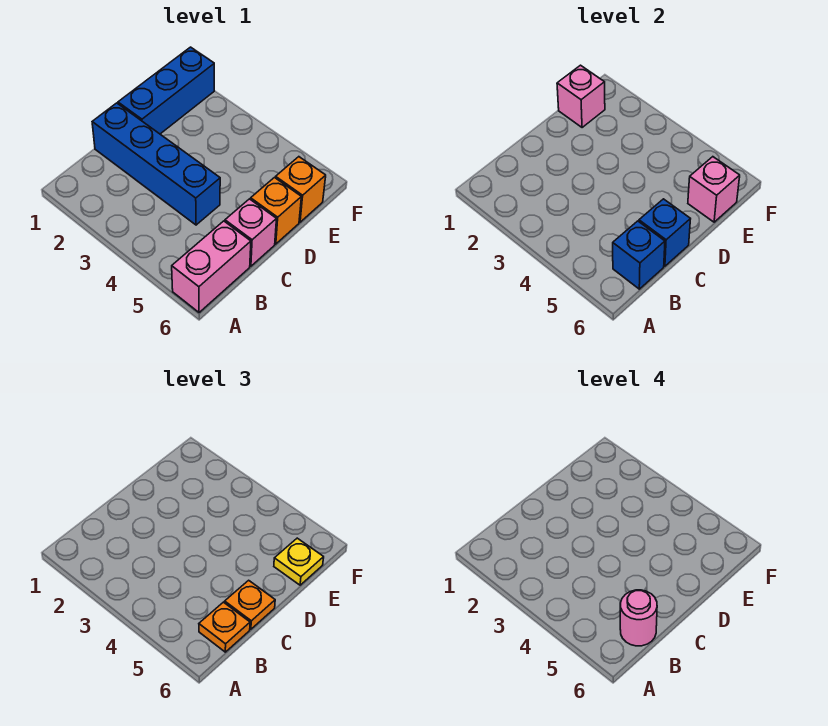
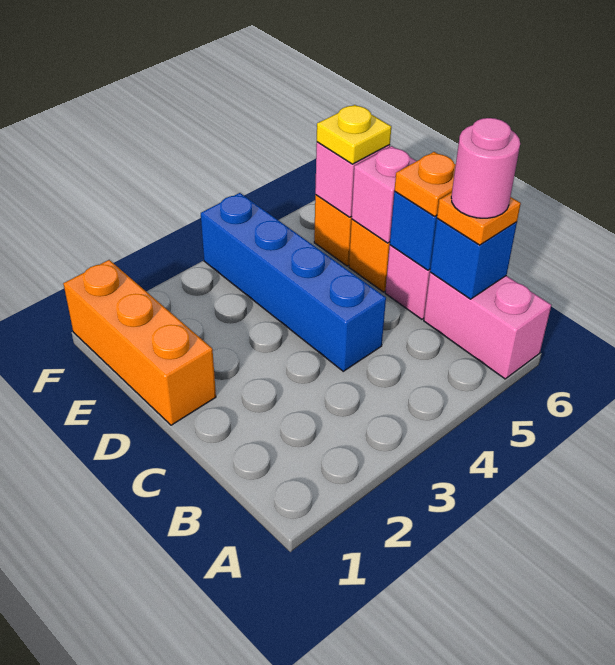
blue 1x4 brick [92,103,220,225] -> blue 1x4 brick turned to [201,193,386,371]
blue 1x3 brick [118,47,214,134] -> orange 1x3 brick [63,260,216,425]
pink 1x1 brick [557,65,605,128] -> pink 1x1 brick moved to [352,146,416,243]

